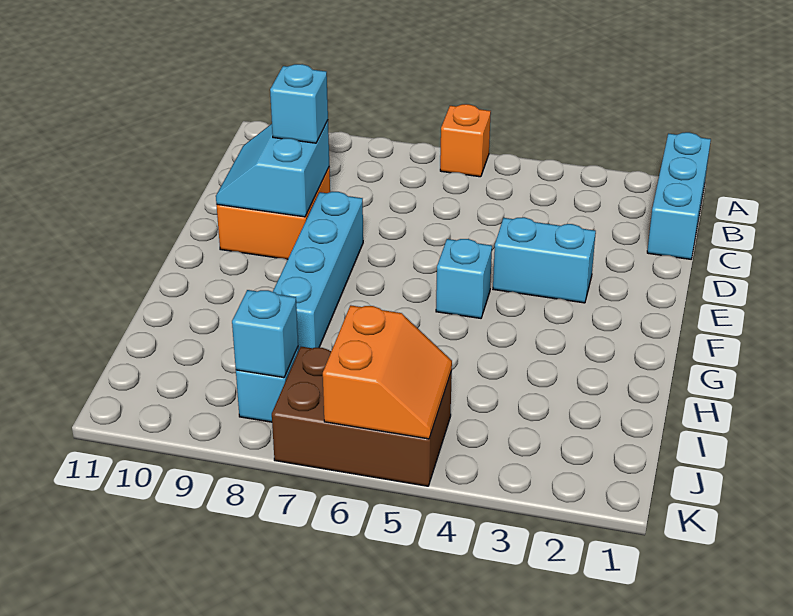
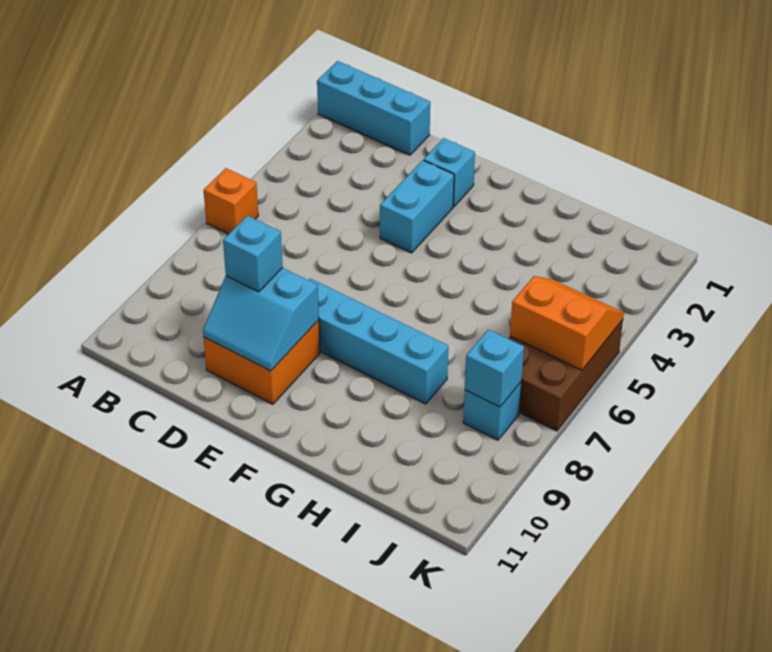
cyan 1x1 brick [436,239,492,318] -> cyan 1x1 brick moved to [424,138,475,207]

